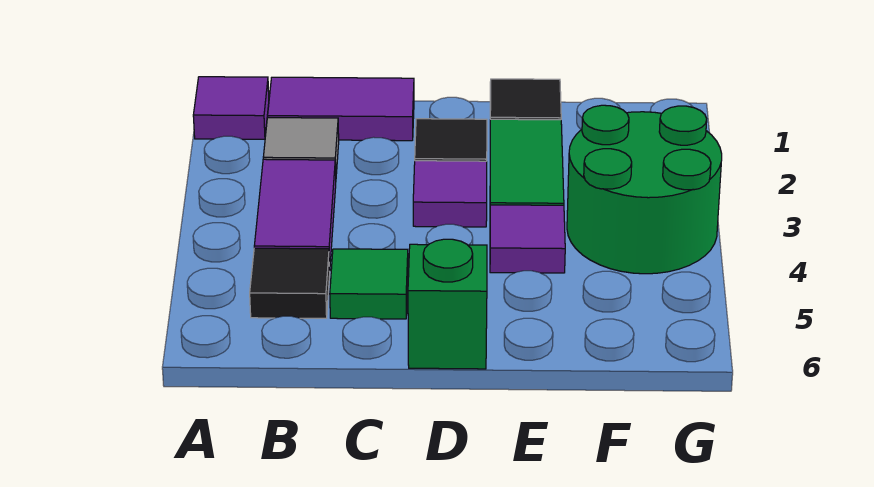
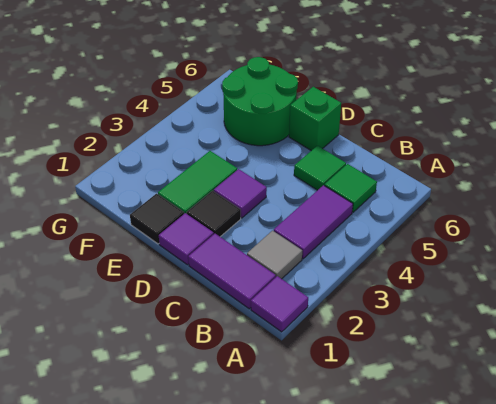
black 1x1 tile [250,248,330,318] -> green 1x1 tile [324,164,377,212]
purple 1x1 tile [490,205,565,273] -> purple 1x1 tile moved to [159,213,214,265]
green 2x2 round brick [567,105,722,274] -> green 2x2 round brick moved to [222,57,298,146]

